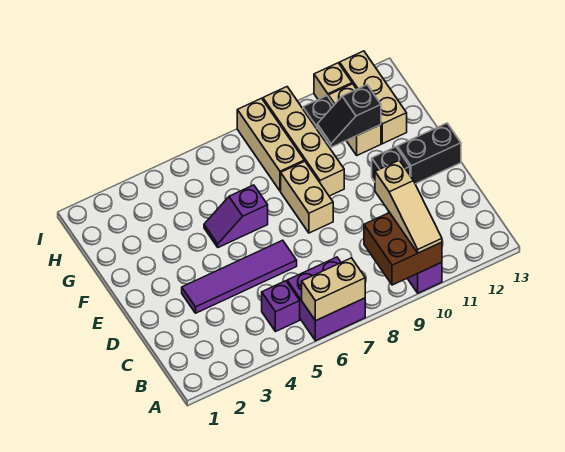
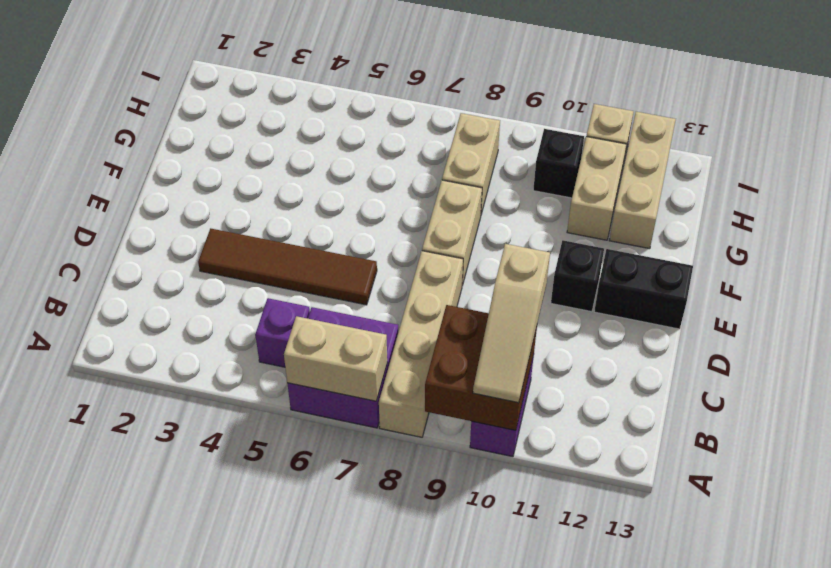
purple 1x4 tile [182,240,297,313] -> brown 1x4 tile [198,228,377,305]
purple 1x2 slope [204,185,268,247] -> none
tan 1x4 brick [263,87,344,196] -> tan 1x4 brick moved to [379,251,463,437]
tan 1x3 brick [237,98,304,191] -> tan 1x2 brick [442,113,500,214]
black 1x2 slope [317,85,381,147] -> none

